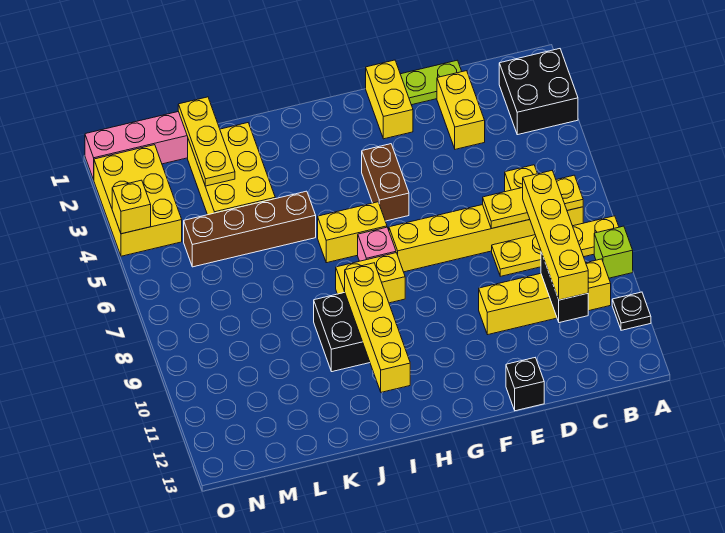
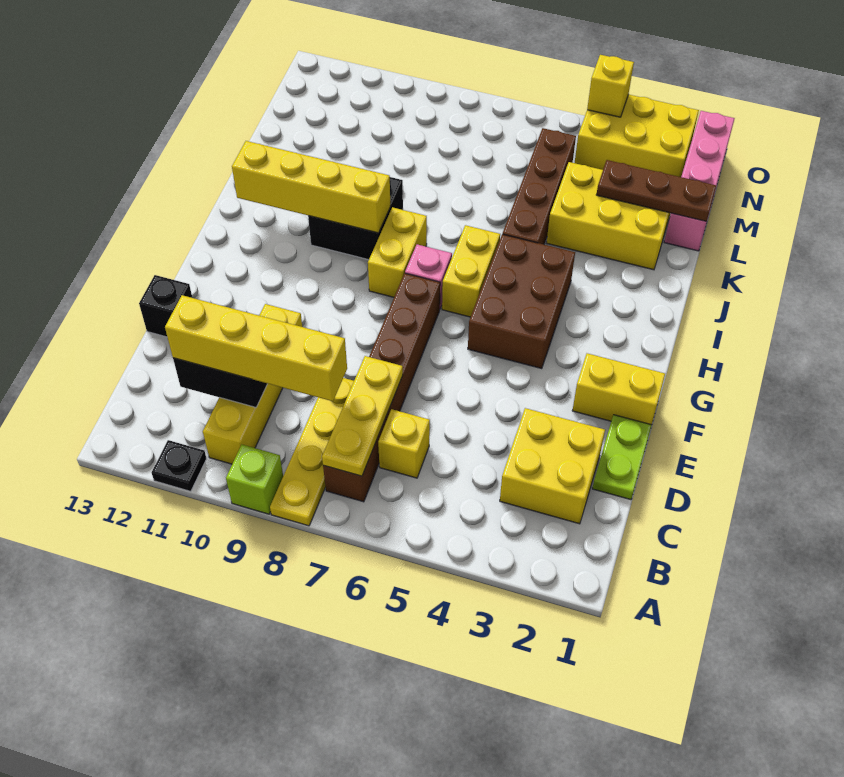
black 2x2 brick [499,49,578,135] -> none
yellow 1x6 brick [389,205,583,272] -> brown 1x6 brick [323,273,440,502]
yellow 1x2 brick [437,71,485,149] -> yellow 2x2 brick [500,408,605,524]
brown 1x2 brick [362,144,409,221] -> brown 2x3 brick [468,234,575,369]
yellow 1x3 plate [178,97,235,186] -> brown 1x3 plate [596,160,716,221]

